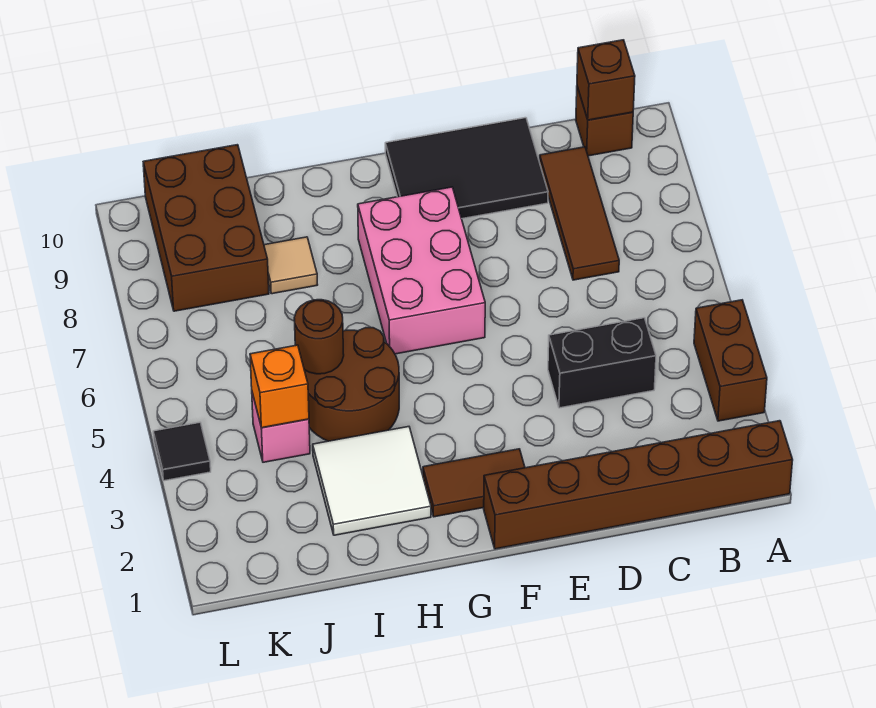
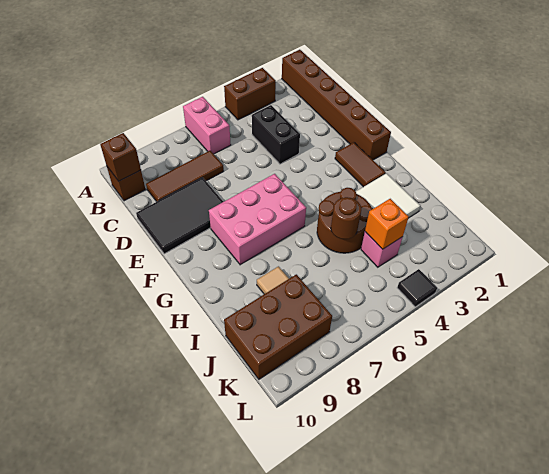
none -> pink 1x2 brick [183,97,231,154]
black 2x3 tile [385,118,548,219] -> black 2x3 tile turned to [136,178,223,254]

